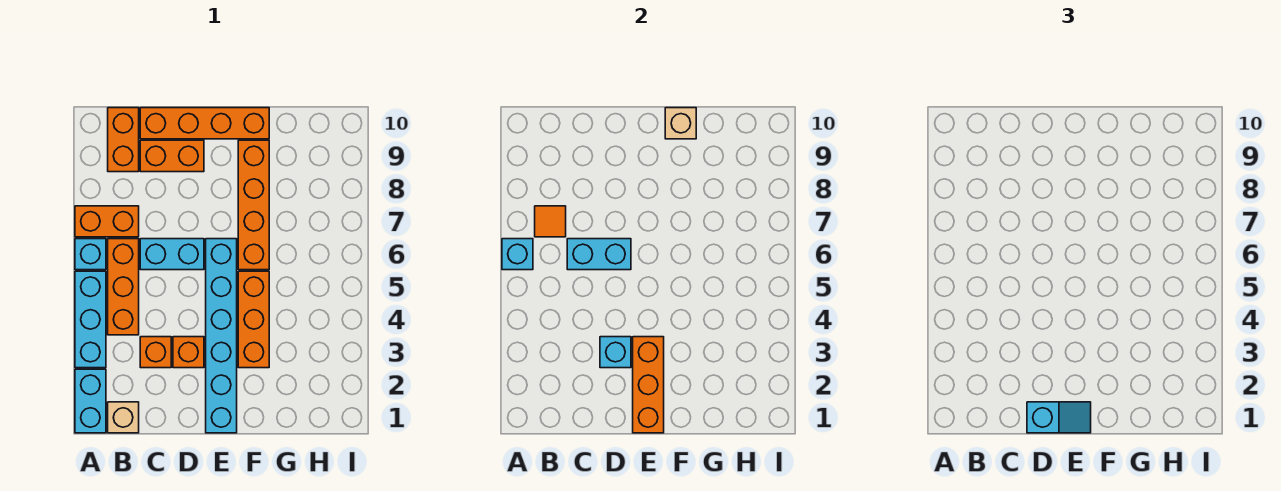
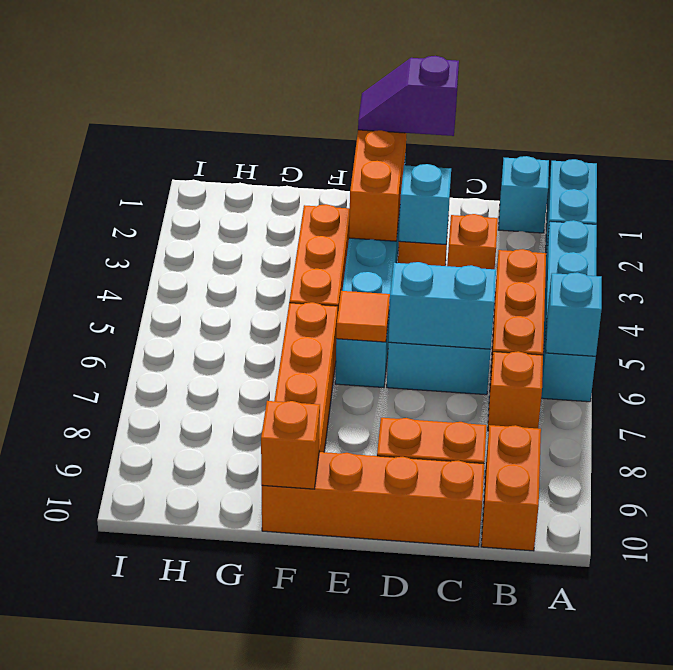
orange 1x2 brick [75,206,139,237] -> orange 1x1 brick [488,351,543,431]
tan 1x1 brick [108,402,139,433] -> cyan 1x1 brick [498,156,549,233]
orange 1x1 tile [535,206,566,237] -> orange 1x1 tile moved to [336,291,390,342]
cyan 1x2 slope [1027,402,1091,433] -> purple 1x2 slope [358,56,459,136]
tan 1x1 brick [665,108,696,139] -> orange 1x1 brick [261,401,320,489]

